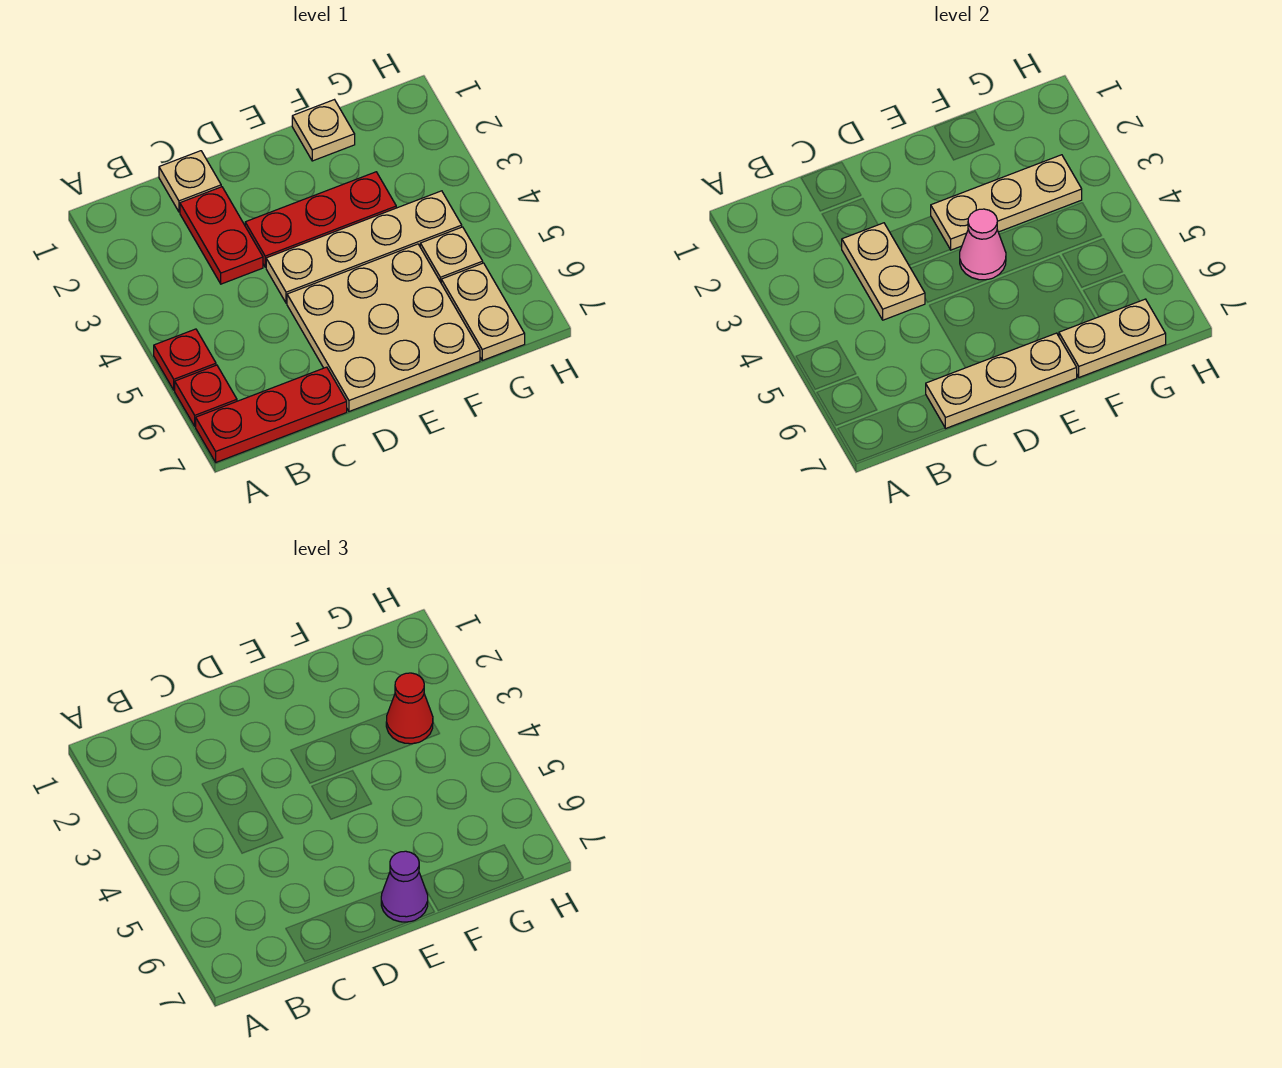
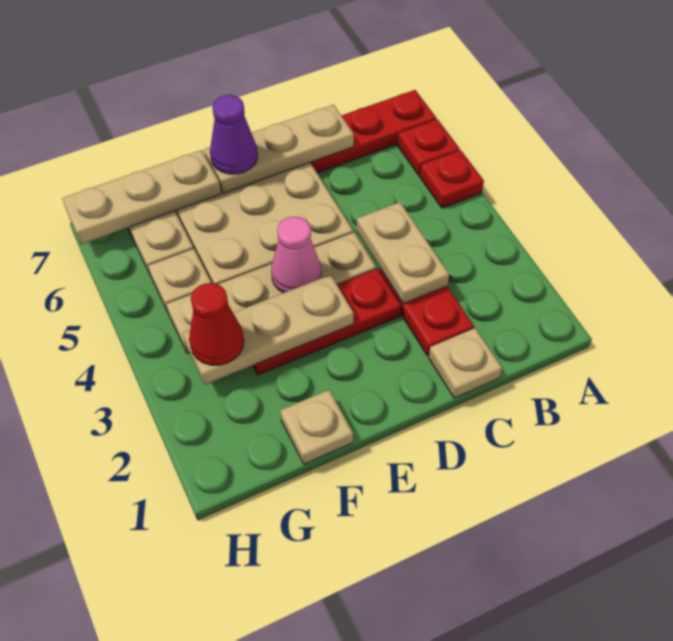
tan 1x2 plate [1059,299,1166,377] -> tan 1x3 plate [62,150,221,244]

